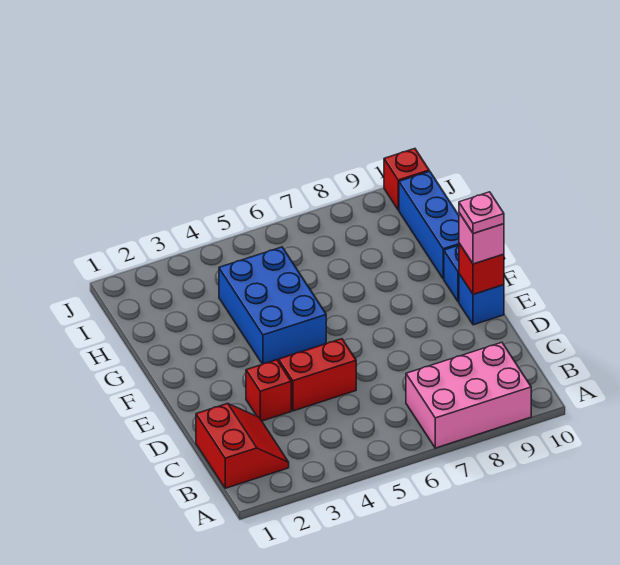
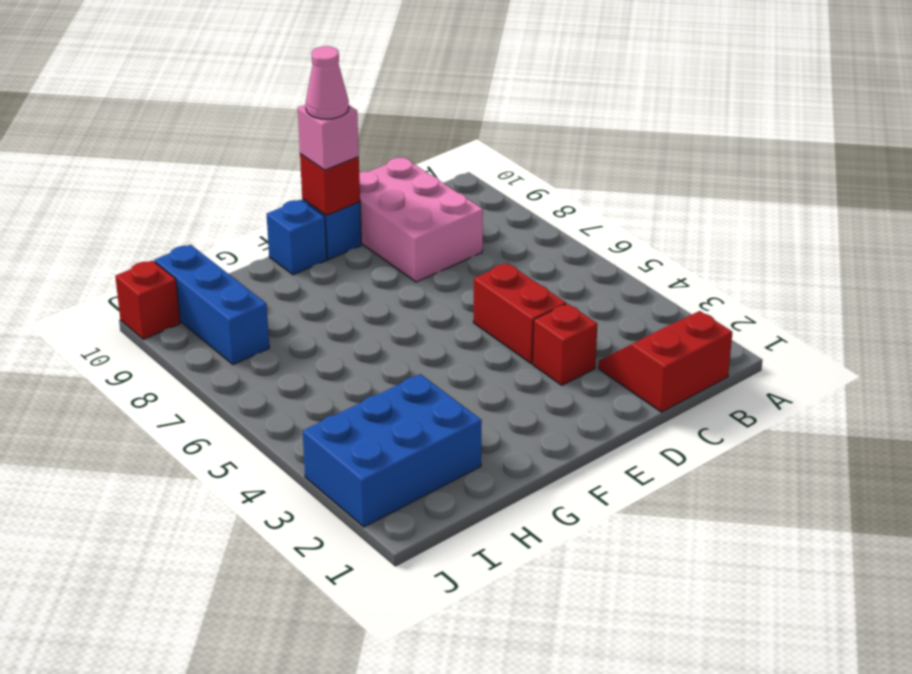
pink 2x3 brick [406,342,531,448] -> pink 2x3 brick moved to [359,157,483,282]
pink 1x1 plate [459,192,504,234] -> pink 1x1 cone [306,46,349,119]
blue 2x3 brick [219,247,326,364] -> blue 2x3 brick moved to [303,374,482,527]
blue 1x3 brick [399,171,459,279] -> blue 1x3 brick turned to [154,245,269,365]

